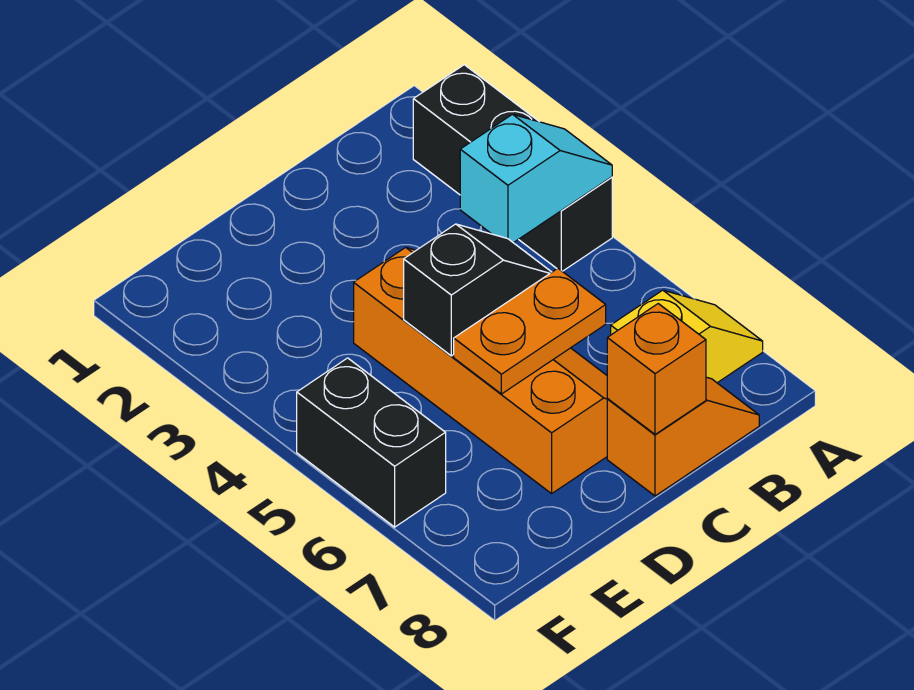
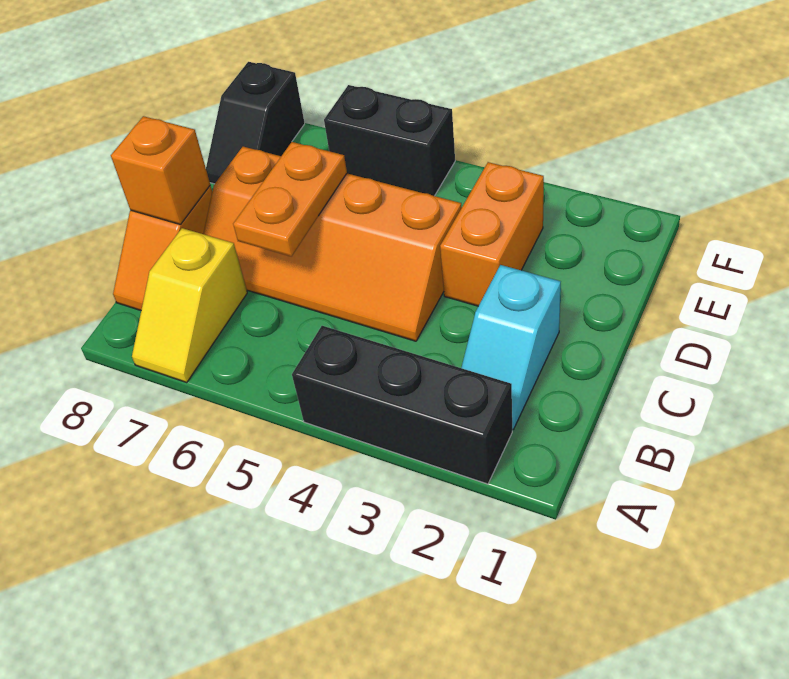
cyan 1x2 slope [460,114,612,243] -> cyan 1x2 slope moved to [461,265,561,429]
black 1x2 slope [404,224,552,356] -> black 1x2 slope moved to [206,62,305,184]
none -> orange 1x2 brick [440,162,544,306]

